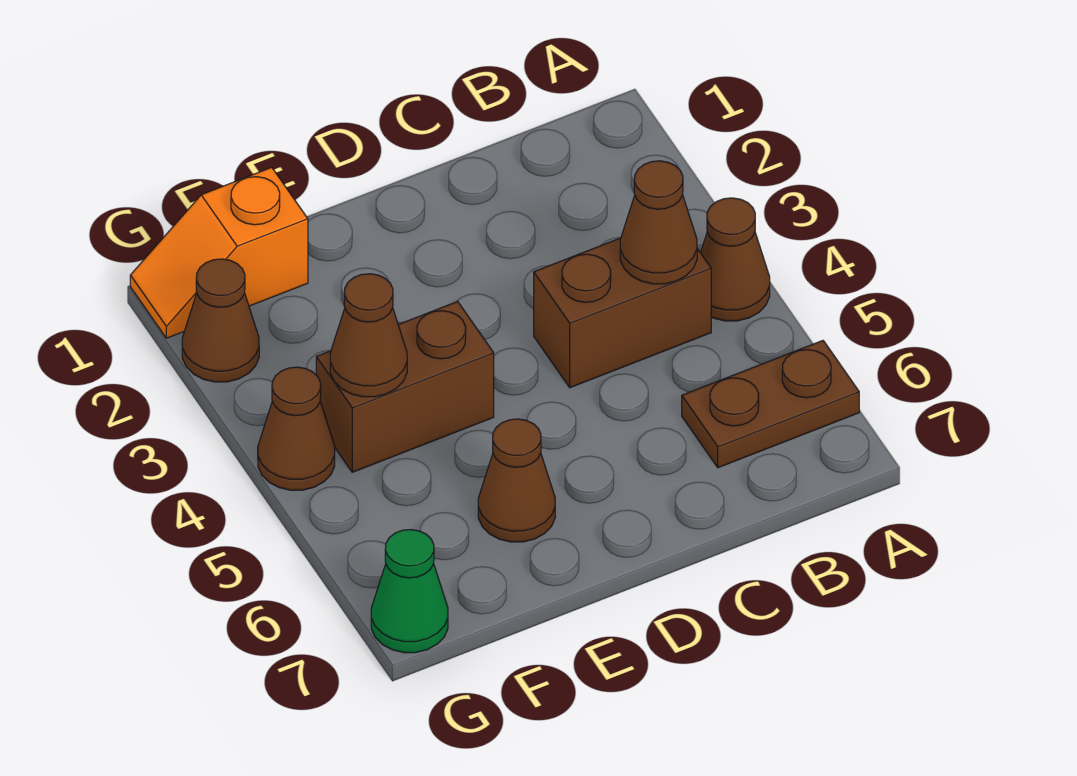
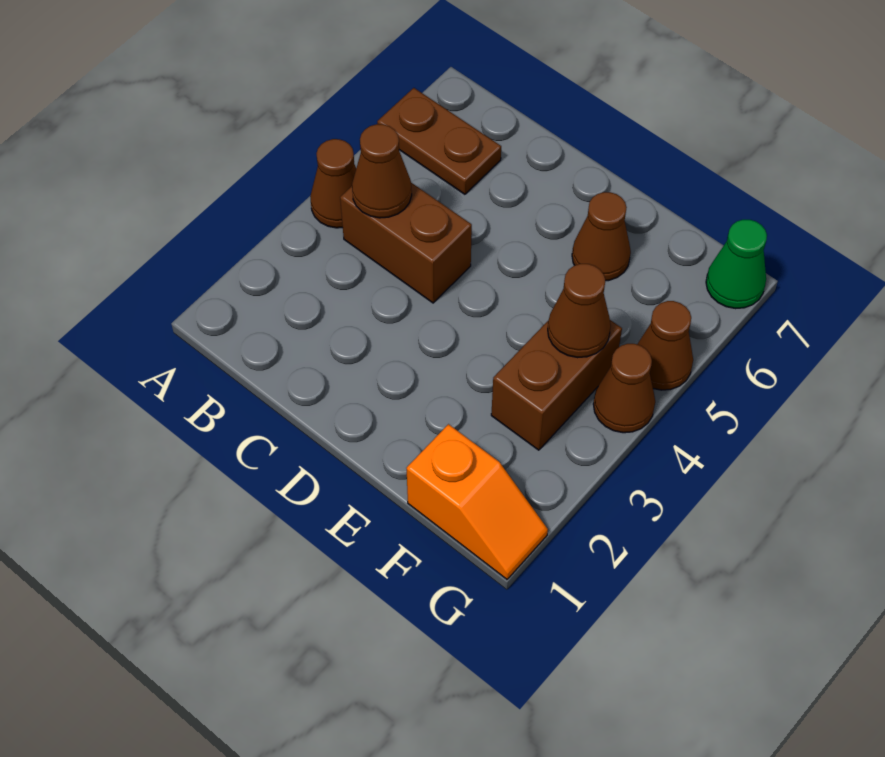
brown 1x2 brick [316,301,494,472] -> brown 1x2 brick turned to [491,320,622,450]
brown 1x1 cone [182,259,259,382] -> brown 1x1 cone moved to [637,301,693,390]

